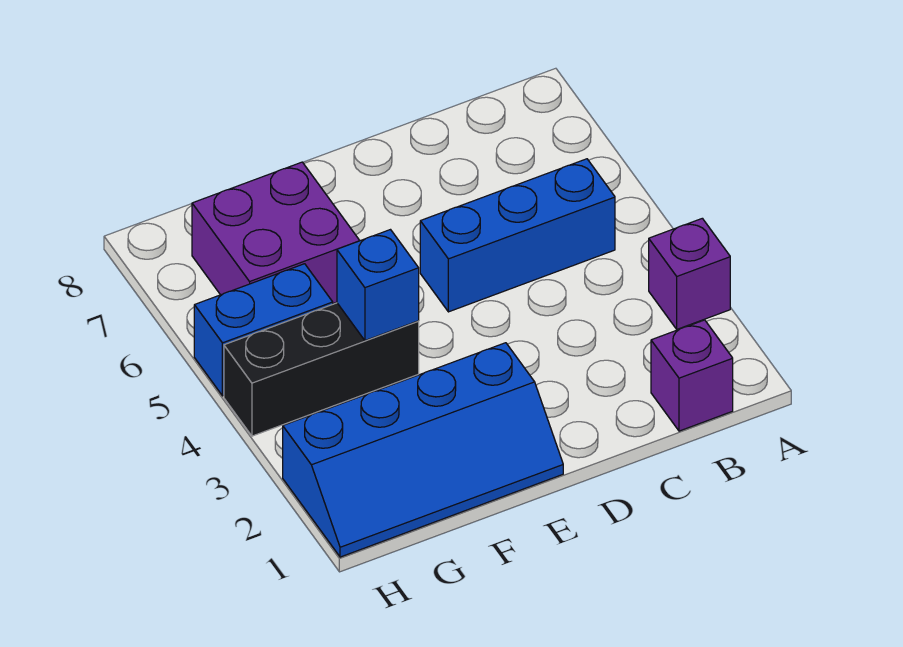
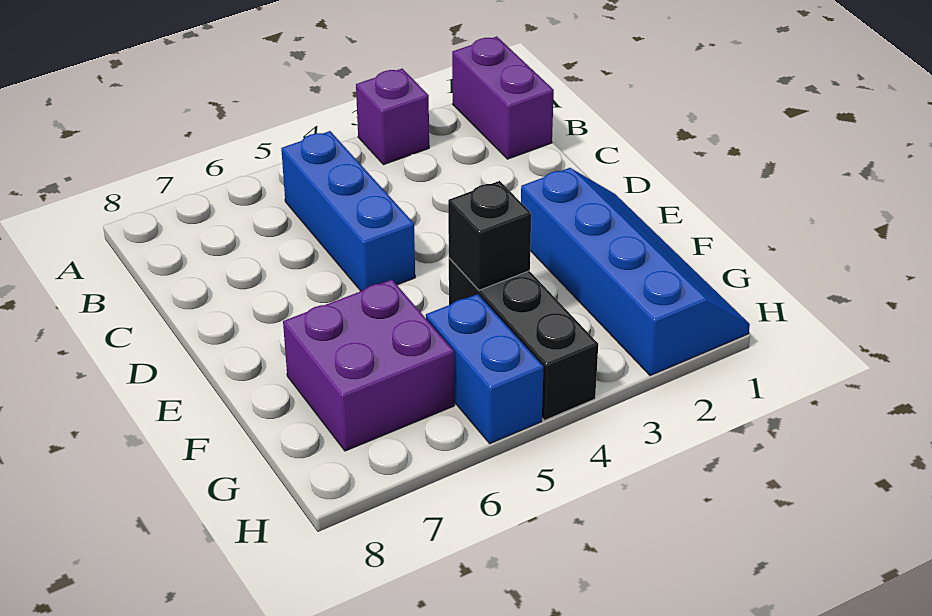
purple 1x1 brick [651,320,733,431] -> purple 1x2 brick [452,36,554,159]
blue 1x1 brick [337,230,419,341] -> black 1x1 brick [448,181,531,290]

